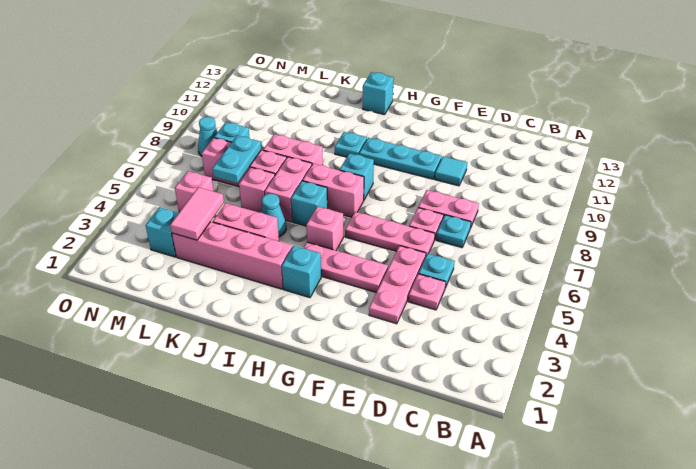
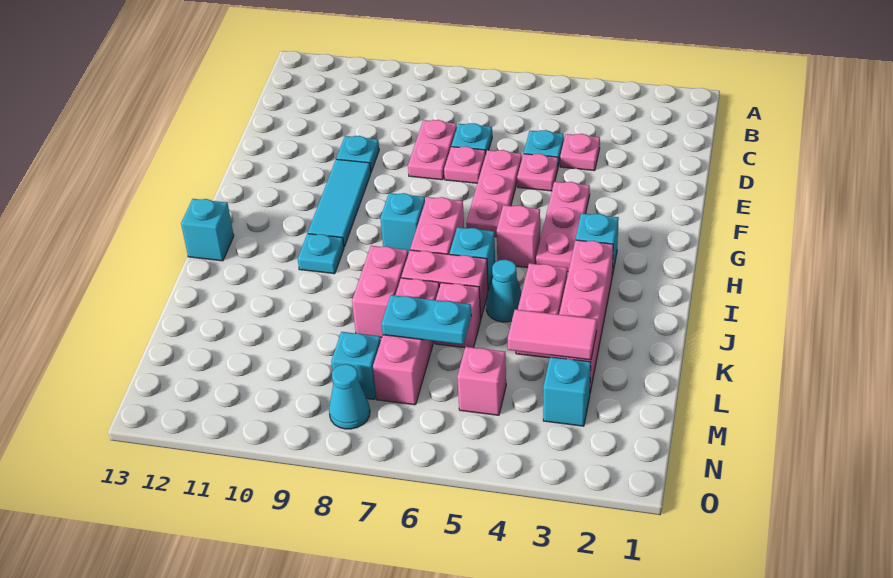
pink 1x3 plate [369,246,426,324] -> pink 1x1 plate [517,154,558,191]
cyan 1x1 tile [435,156,467,186] -> cyan 1x1 plate [336,136,379,172]
cyan 1x3 plate [359,138,442,179] -> cyan 1x3 tile [308,159,371,247]

